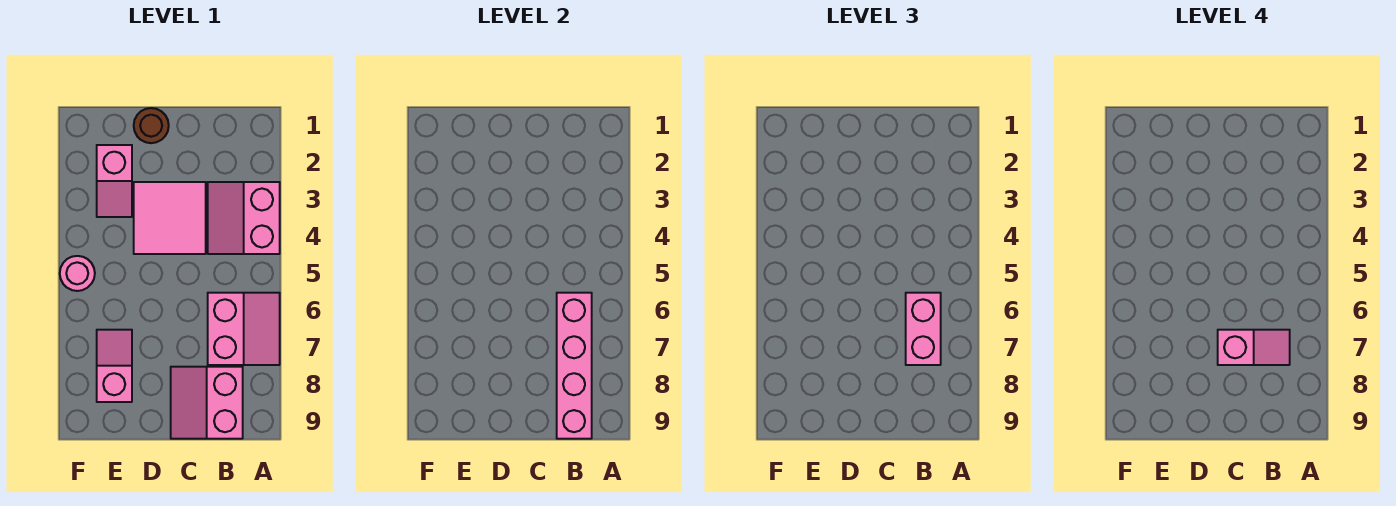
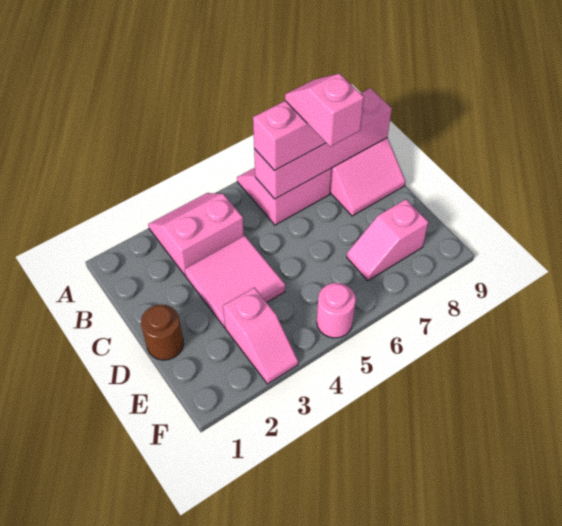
pink 2x2 slope [208,182,280,254] -> pink 2x2 slope turned to [148,193,244,275]
pink 1x2 slope [97,145,132,217] -> pink 1x2 slope turned to [223,287,298,384]

